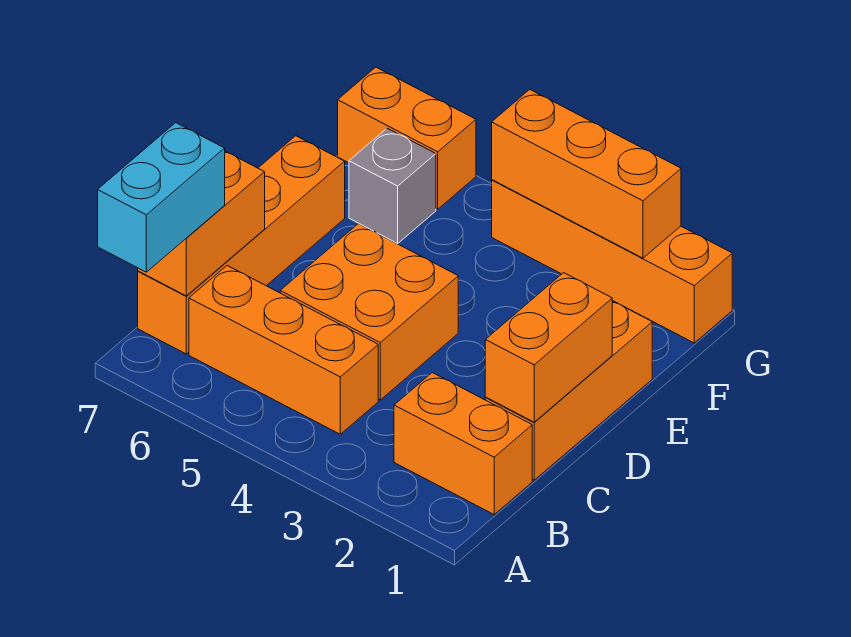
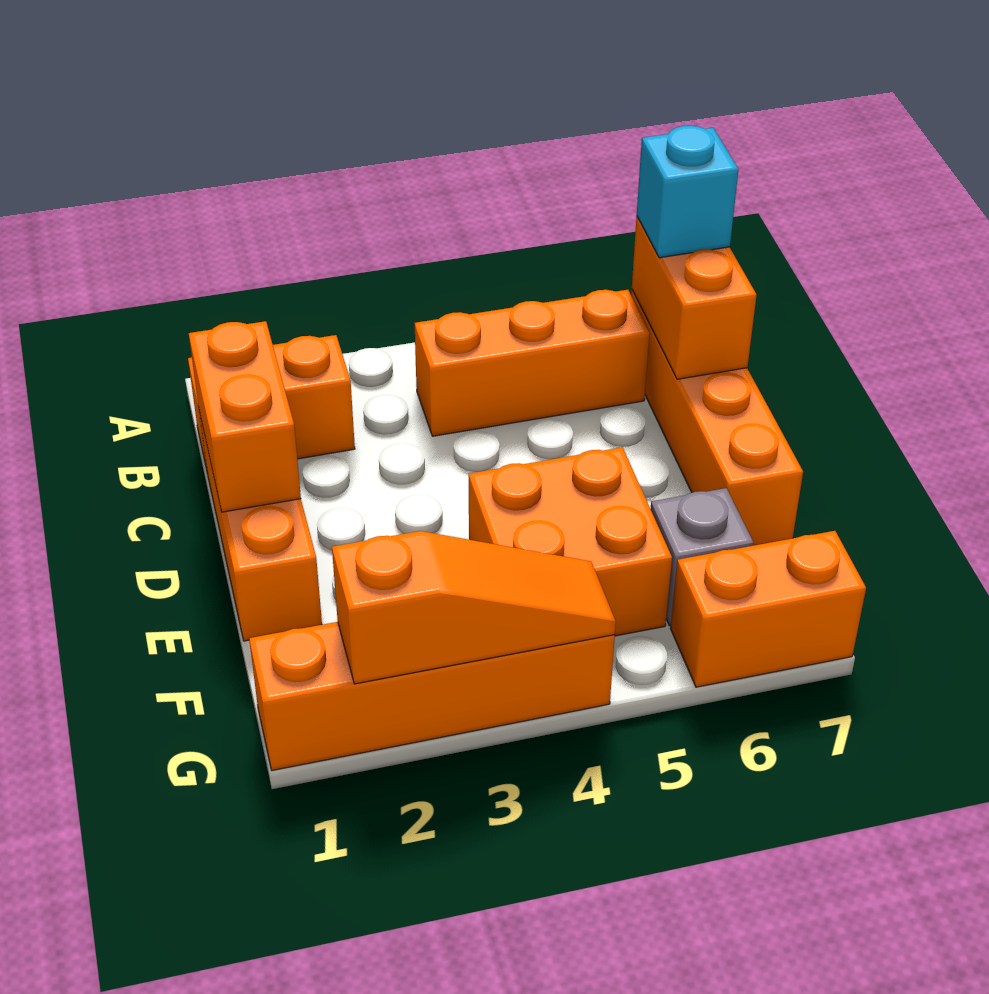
cyan 1x2 brick [98,123,225,272] -> cyan 1x1 brick [637,125,738,258]
orange 2x2 brick [280,224,458,400] -> orange 2x2 brick moved to [469,447,672,636]
orange 1x3 brick [492,89,681,258] -> orange 1x3 slope [332,531,616,684]

